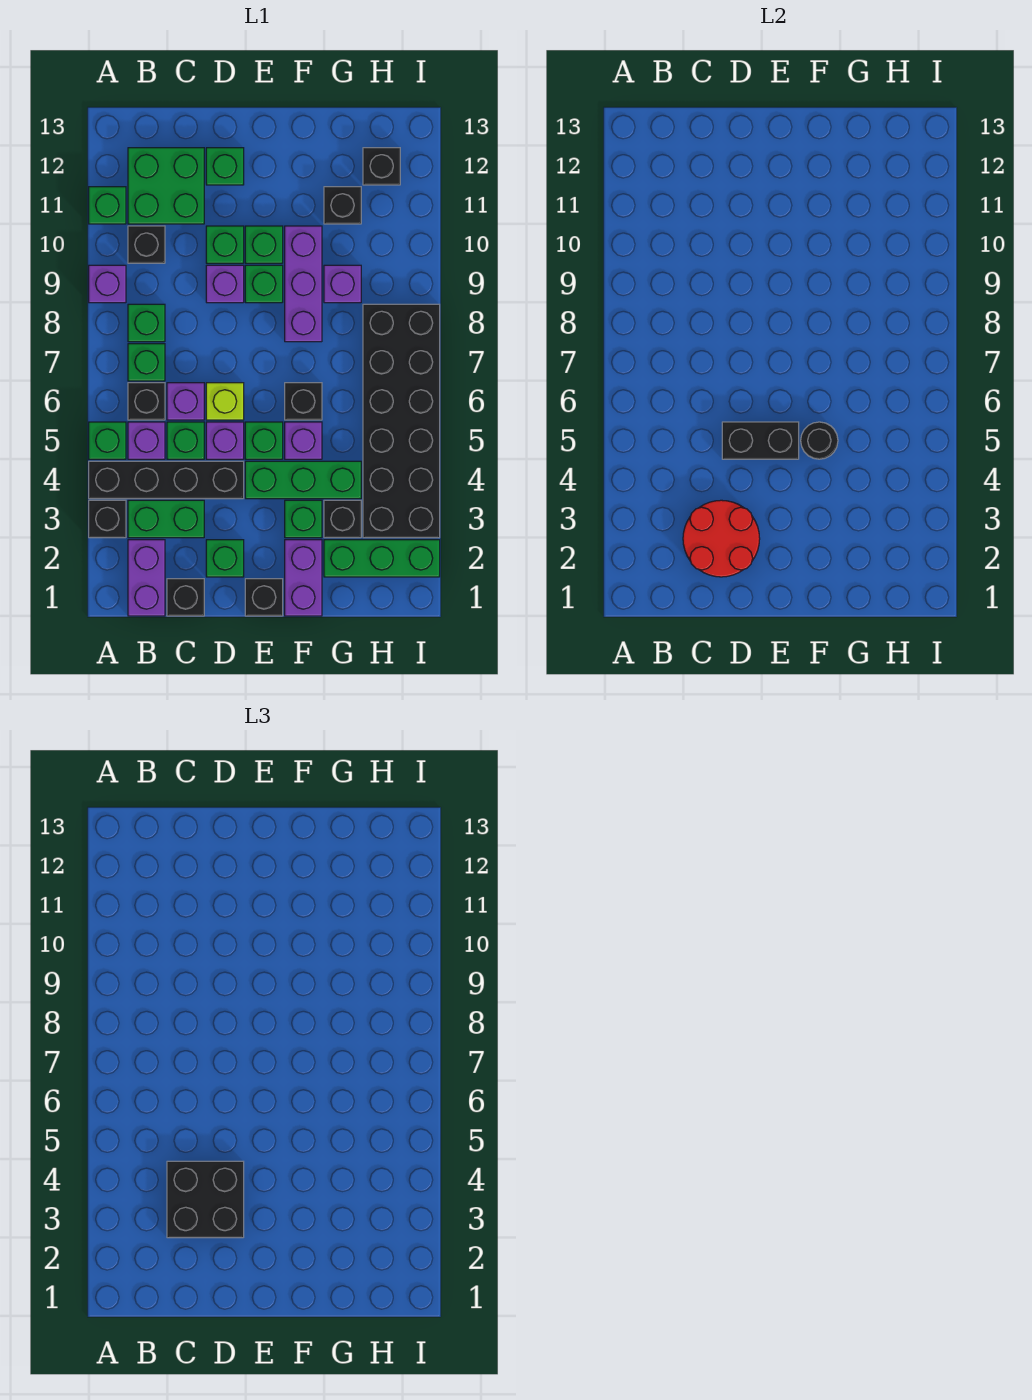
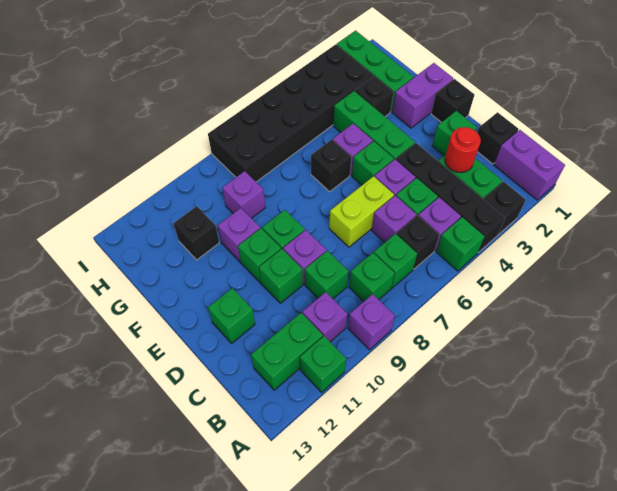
purple 1x2 brick [128,540,165,616] -> purple 1x2 brick turned to [494,130,565,200]
black 1x1 brick [128,226,165,263] -> purple 1x1 brick [302,292,348,342]
green 2x2 brick [128,148,204,224] -> green 1x2 brick [251,313,323,390]
red 2x2 round brick [683,500,760,577] -> red 1x1 round brick [445,127,481,173]
black 2x2 brick [167,1161,244,1238] -> none
black 1x2 brick [722,422,799,459] -> none
lime 1x1 brick [206,383,244,420] -> lime 1x2 brick [329,176,394,247]
green 1x1 brick [285,500,322,538] -> green 1x1 brick moved to [305,251,349,299]
black 1x1 round brick [801,422,838,459] -> none
purple 1x3 brick [285,226,322,342] -> purple 1x1 brick [218,208,260,262]
black 1x1 brick [363,148,400,185] -> none

